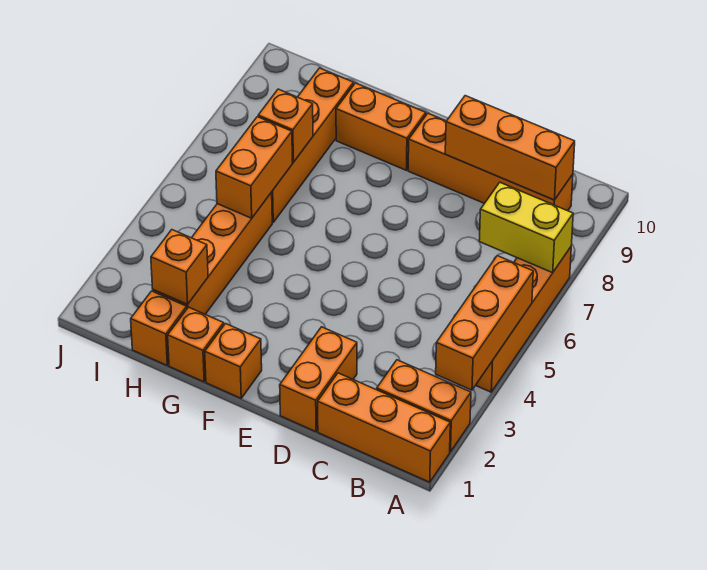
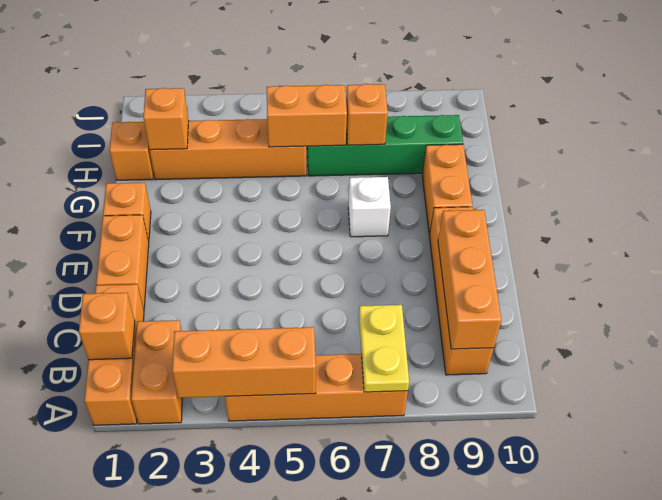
yellow 1x2 brick [479,182,573,273] -> yellow 1x2 plate [359,305,409,392]
orange 1x2 brick [280,327,357,432] -> orange 1x2 brick turned to [96,215,149,309]
none -> white 1x1 brick [348,177,391,237]
orange 1x1 brick [168,307,224,382] -> orange 1x1 brick moved to [79,293,135,360]
orange 1x4 brick [272,68,354,222] -> green 1x4 brick [307,115,463,176]

